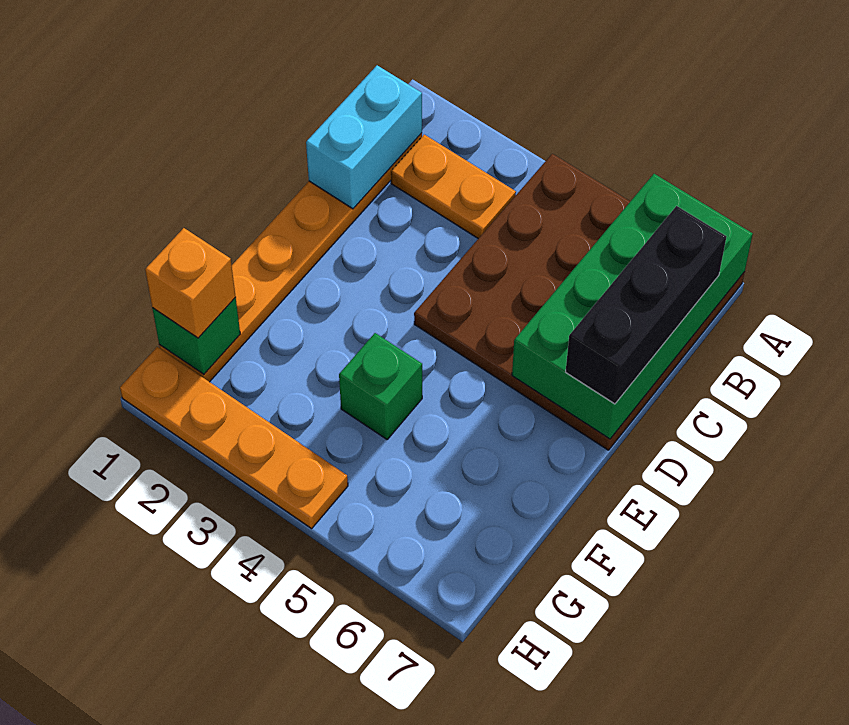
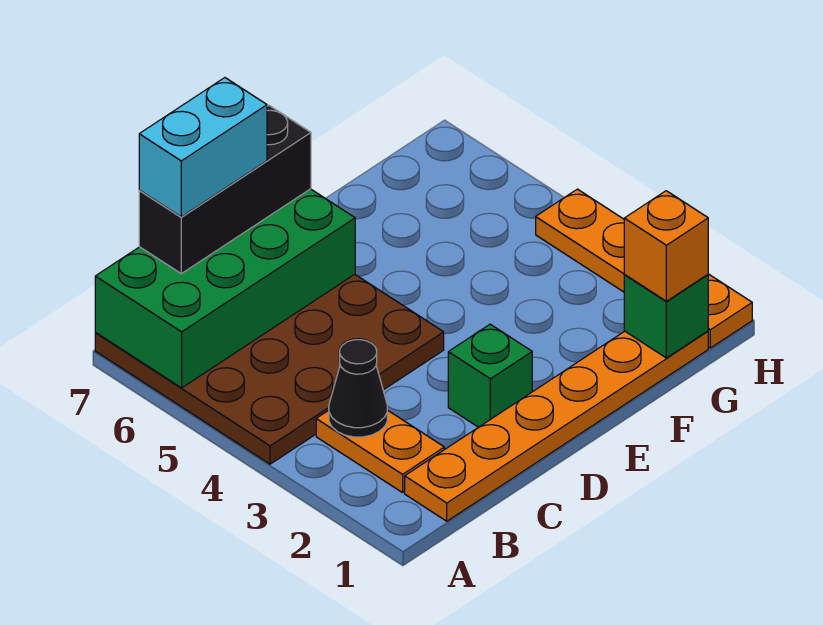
cyan 1x2 brick [306,65,422,209] -> cyan 1x2 brick moved to [139,78,267,217]
none -> black 1x1 cone [329,340,387,437]
green 1x1 brick [339,333,422,439] -> green 1x1 brick moved to [448,324,532,427]

